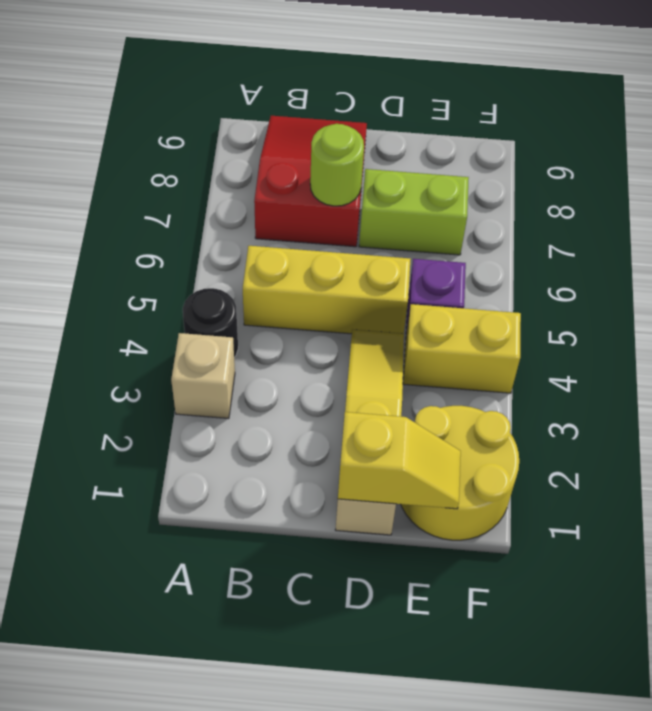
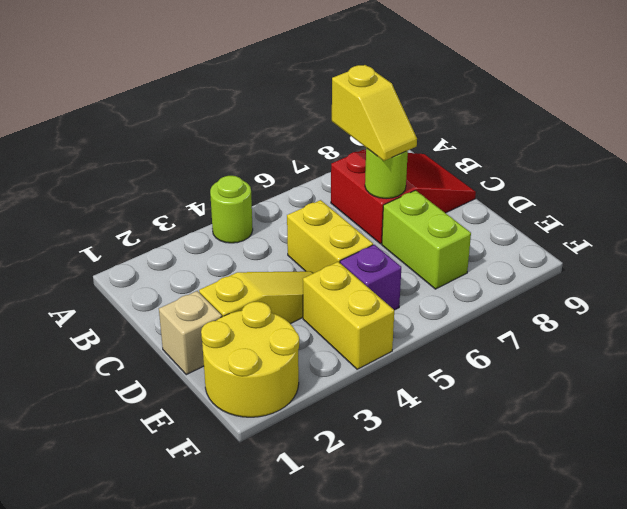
tan 1x1 brick [171,333,235,419] -> none
black 1x1 round brick [183,288,238,357] -> lime 1x1 round brick [210,176,253,243]
yellow 1x3 brick [243,246,411,334] -> yellow 1x2 brick [287,200,373,273]
yellow 1x2 slope [338,412,461,509] -> yellow 1x2 slope moved to [332,65,417,161]

